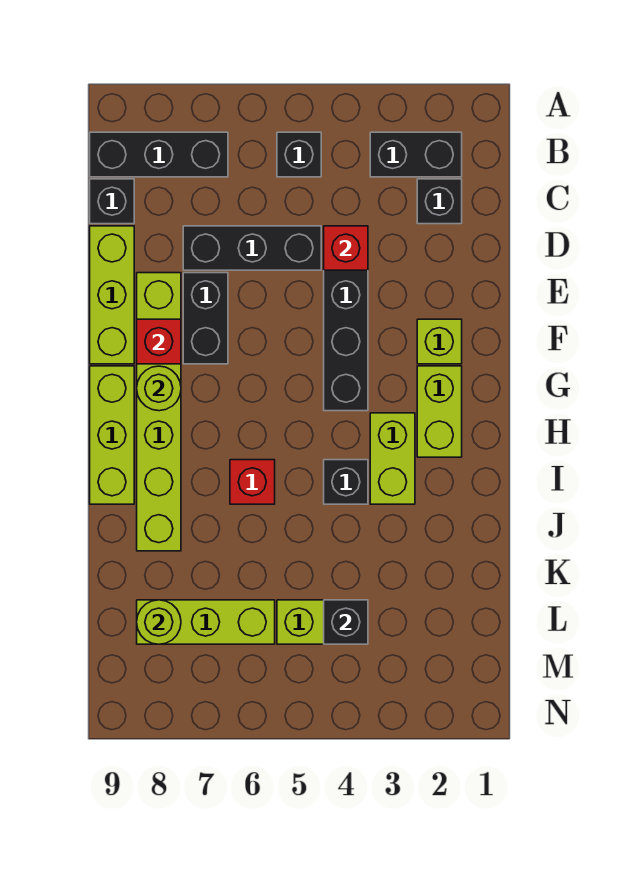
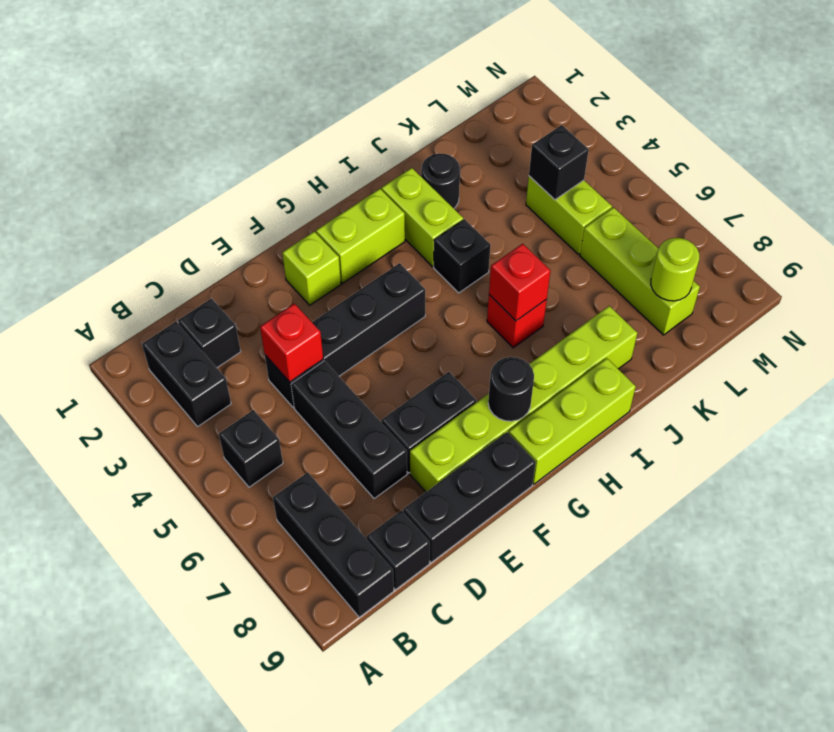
lime 1x3 brick [90,226,134,364] -> black 1x3 brick [403,432,536,563]
red 1x1 brick [137,319,181,364] -> red 1x1 brick moved to [489,244,550,321]
lime 1x1 round brick [137,366,181,411] -> black 1x1 round brick [488,357,534,421]
lime 1x2 brick [370,413,415,504] -> lime 1x2 brick turned to [381,168,463,266]
none -> black 1x1 round brick [421,153,460,208]

